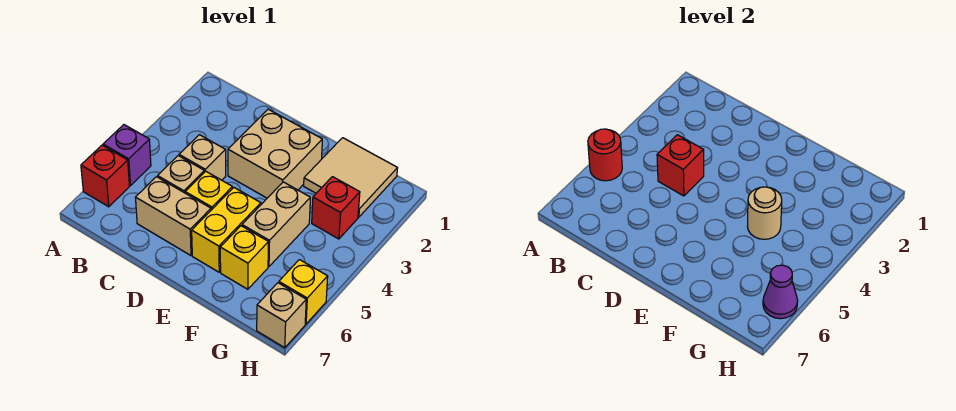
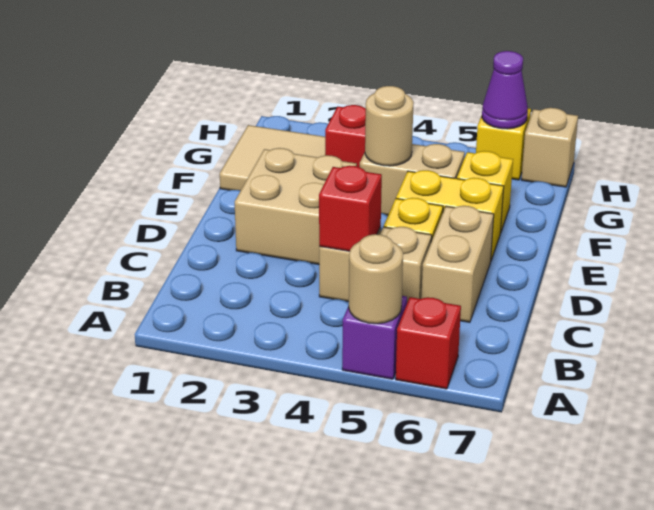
red 1x1 round brick [588,129,622,181] -> tan 1x1 round brick [349,234,403,324]

